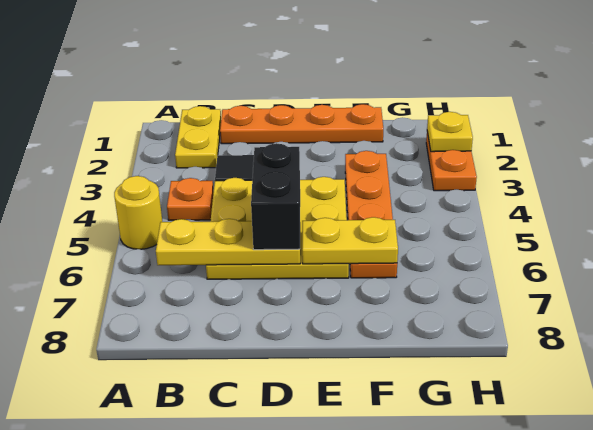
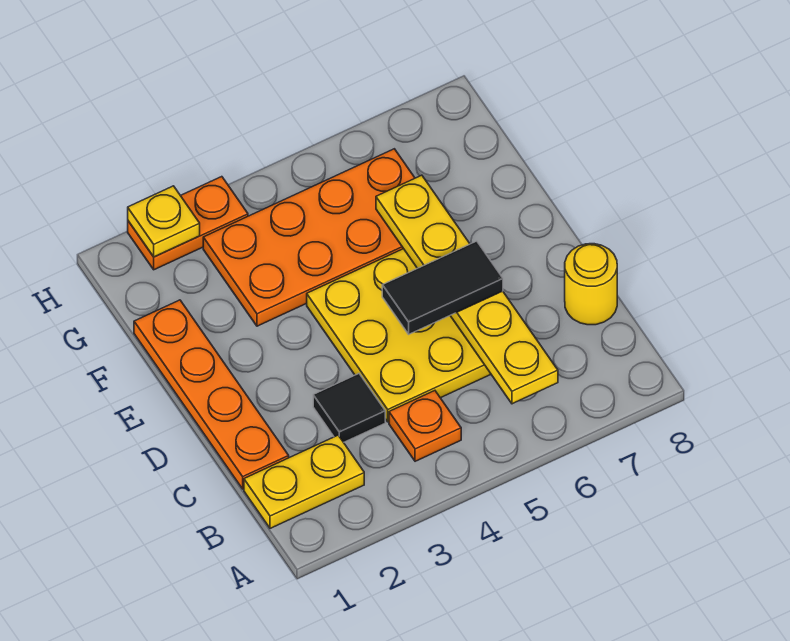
yellow 1x1 round brick [114,176,162,249] -> yellow 1x1 round brick moved to [565,244,617,325]
black 1x2 brick [251,143,300,250] -> black 1x2 tile [382,241,503,334]
orange 1x4 plate [345,151,397,278] -> orange 2x4 plate [203,149,415,326]

